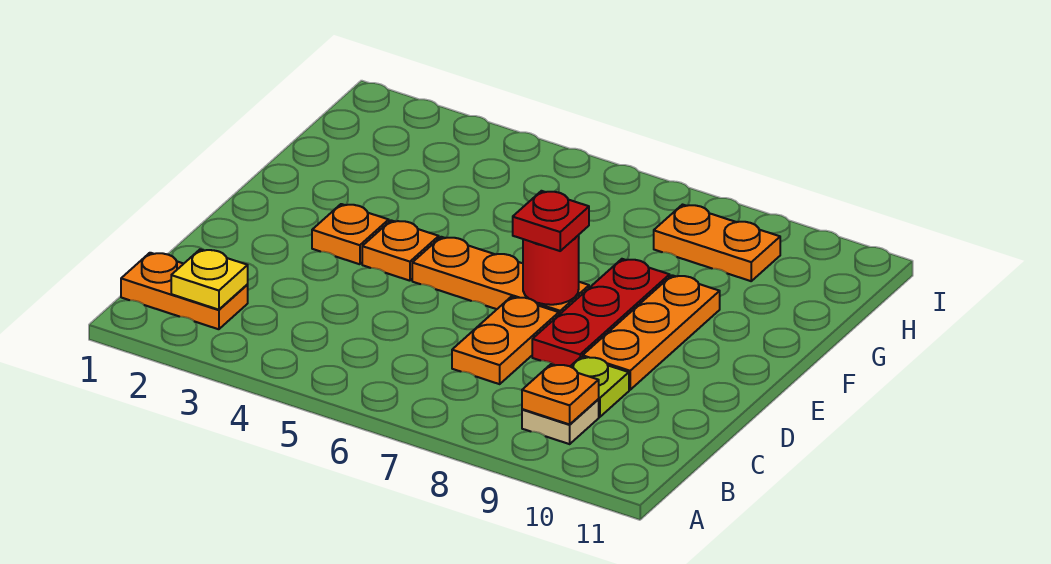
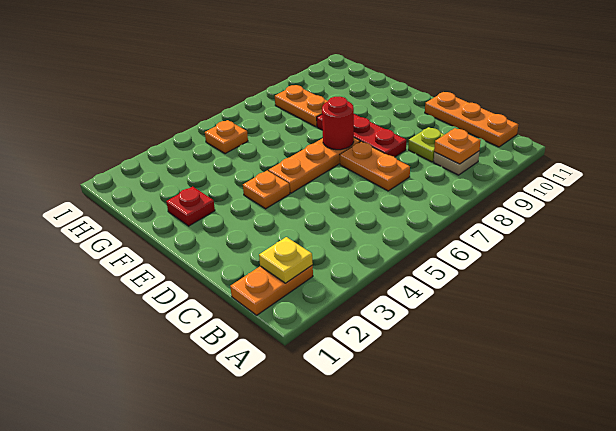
orange 1x3 plate [583,275,720,390] -> orange 1x3 plate moved to [425,92,518,147]
orange 1x1 plate [312,204,389,264] -> orange 1x1 plate moved to [205,120,248,154]
red 1x1 plate [513,191,589,251] -> red 1x1 plate moved to [166,186,215,226]
orange 1x2 plate [654,205,780,281] -> orange 1x2 plate turned to [275,85,328,127]

